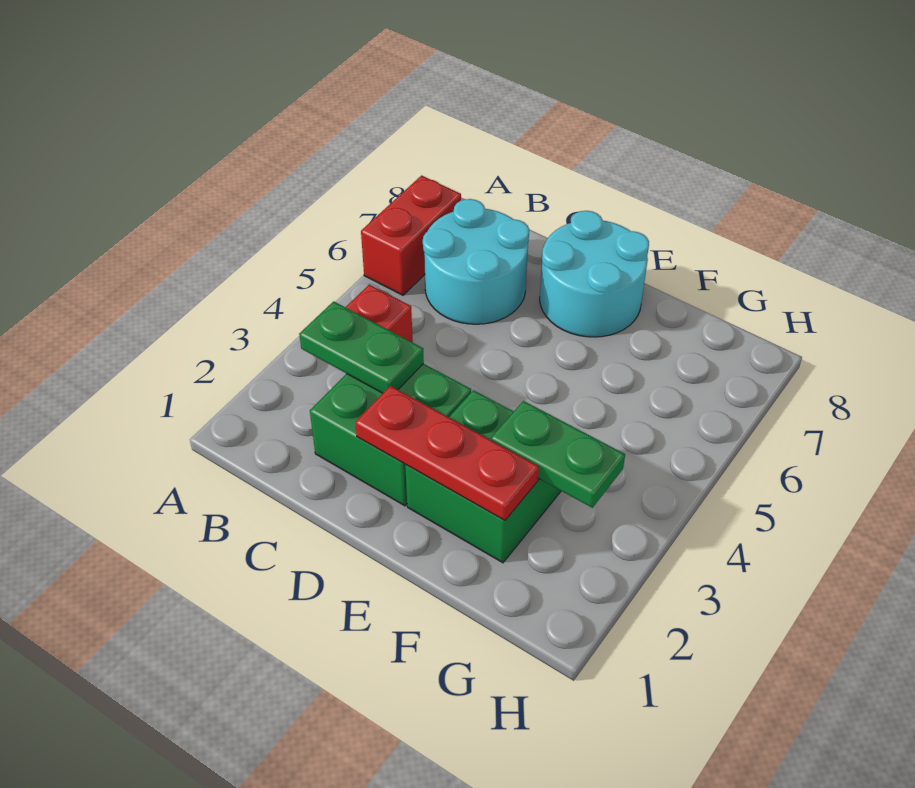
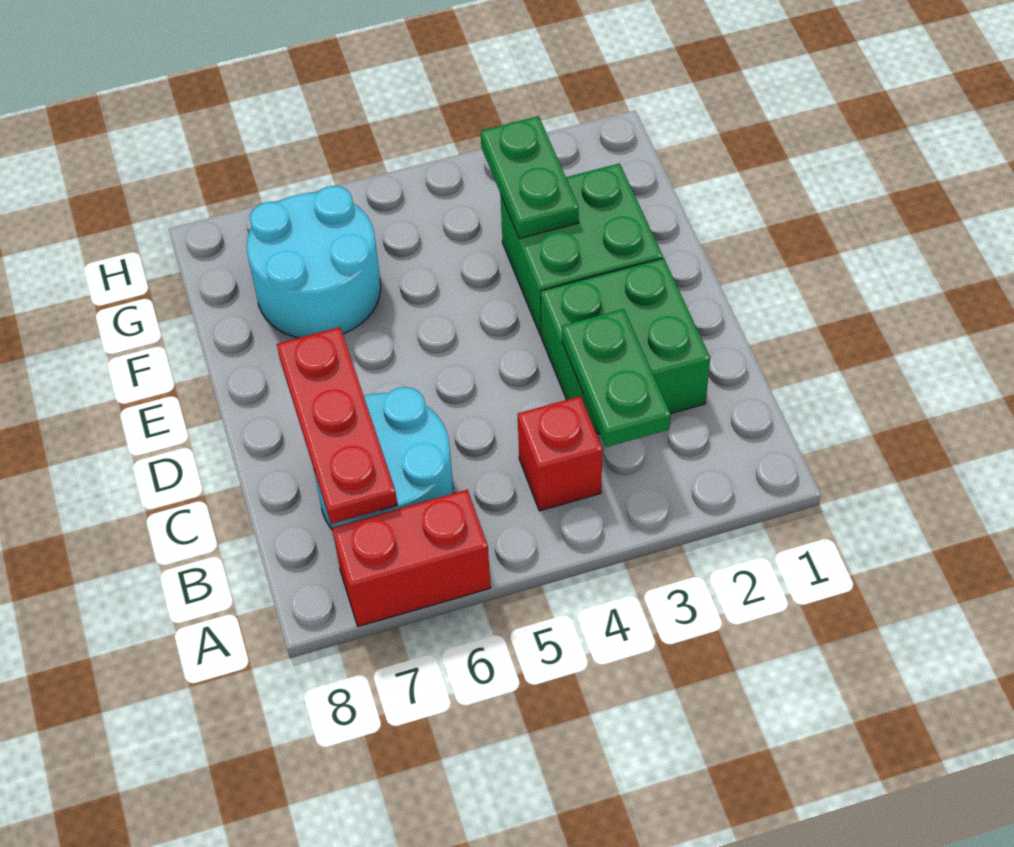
red 1x3 plate [355,386,539,521] -> red 1x3 plate moved to [277,327,397,524]
cyan 2x2 round brick [540,211,649,337] -> cyan 2x2 round brick moved to [247,186,381,338]

